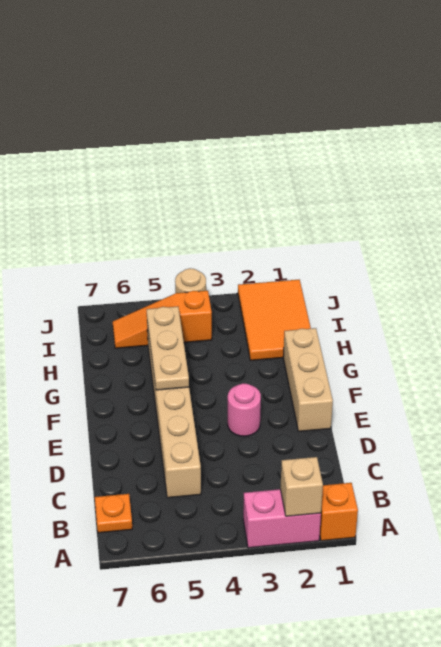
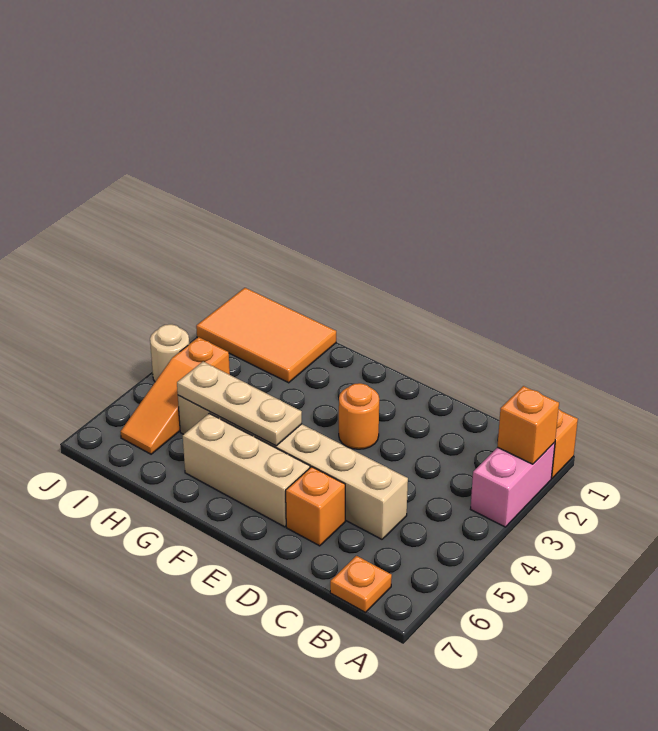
tan 1x1 brick [280,457,323,516] -> orange 1x1 brick [497,386,559,464]
none -> orange 1x1 brick [286,467,345,546]
tan 1x3 brick [283,328,333,431] -> tan 1x3 brick moved to [183,413,310,527]
pink 1x1 round brick [228,383,261,436] -> orange 1x1 round brick [339,383,379,449]

